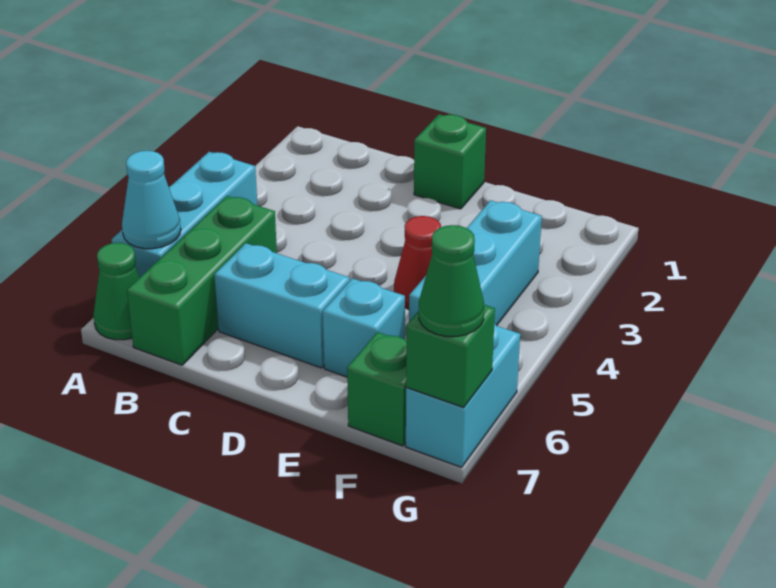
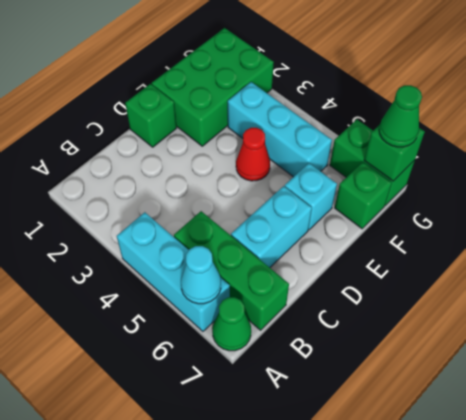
none -> green 2x3 brick [152,28,274,146]
cyan 1x2 brick [406,324,520,467] -> green 1x2 brick [330,120,415,206]

